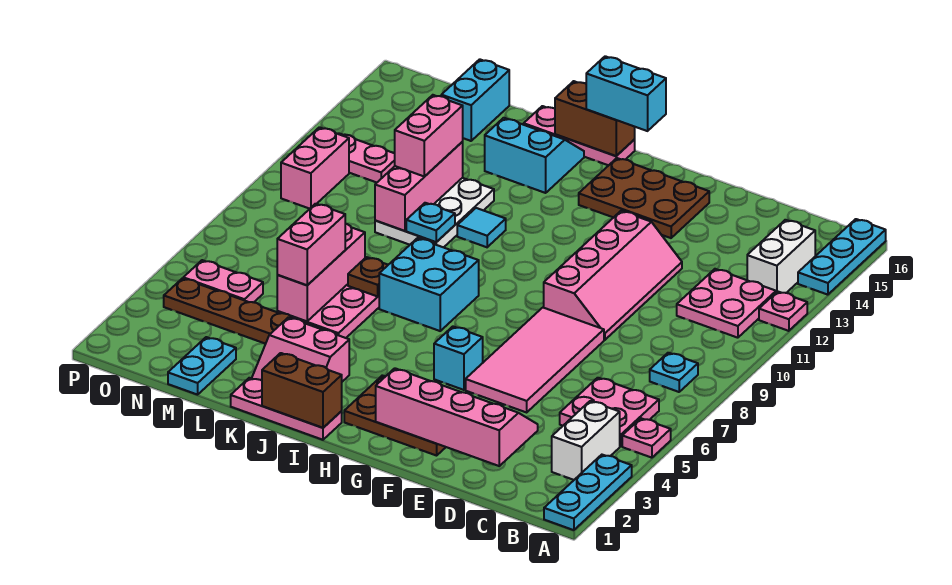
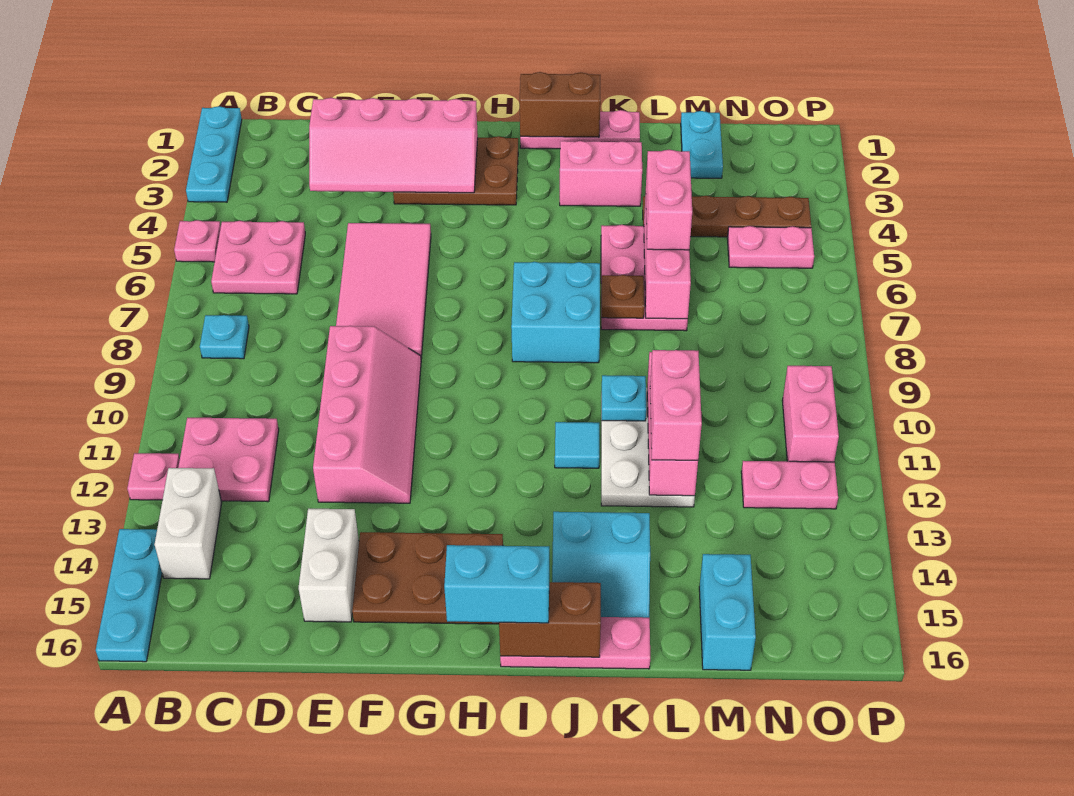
white 1x2 brick [552,401,620,480] -> white 1x2 brick moved to [299,509,359,622]
pink 2x4 slope [544,211,682,340] -> pink 2x4 slope turned to [313,326,421,503]
cyan 1x1 brick [434,327,483,390] -> none

